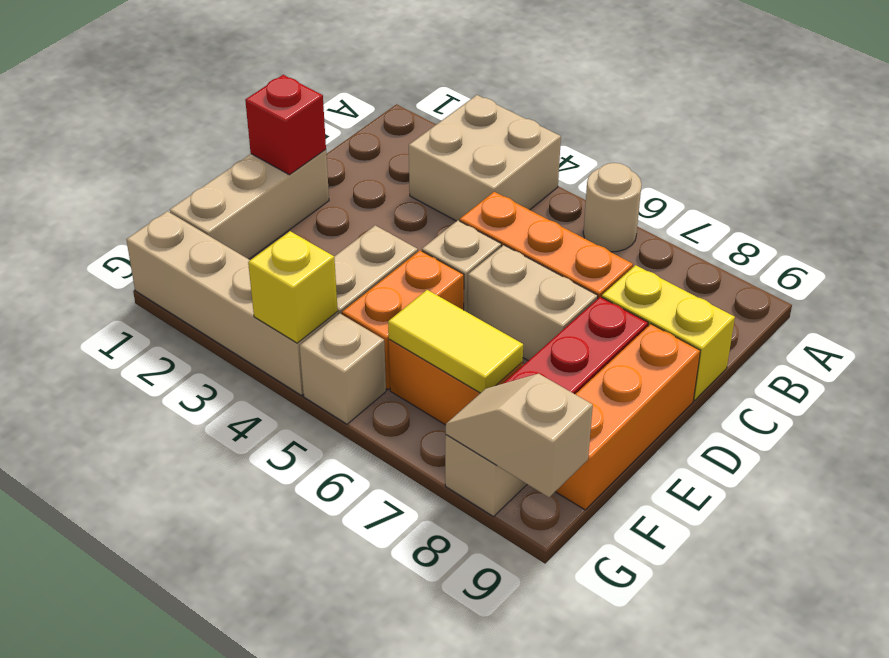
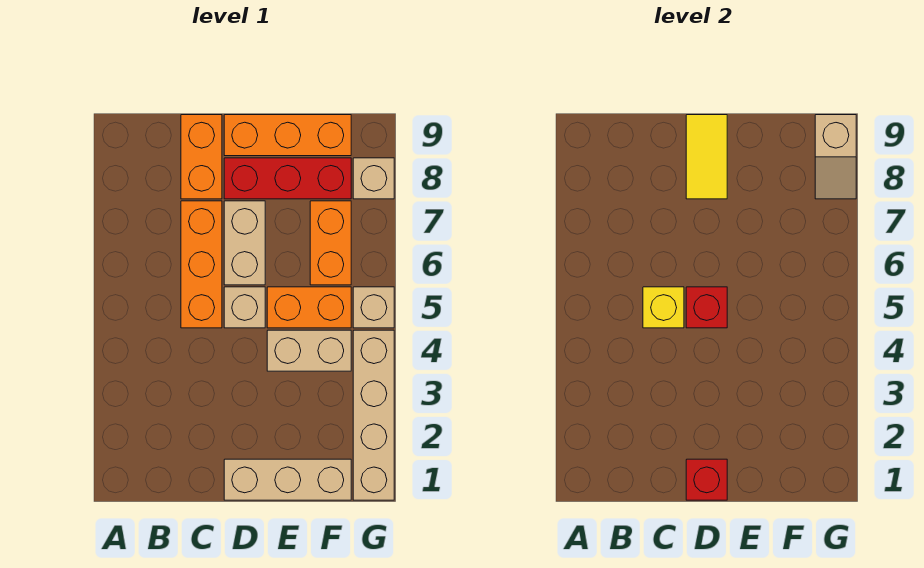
tan 2x2 brick [409,95,561,221] -> none
tan 1x1 round brick [583,163,642,252] -> none
yellow 1x2 brick [602,265,735,400] -> orange 1x2 brick [181,115,222,199]
none -> red 1x1 brick [686,287,727,328]
yellow 1x2 tile [388,290,523,393] -> yellow 1x2 tile moved to [686,115,727,199]
yellow 1x1 brick [248,231,338,343] -> yellow 1x1 brick moved to [643,287,684,328]

